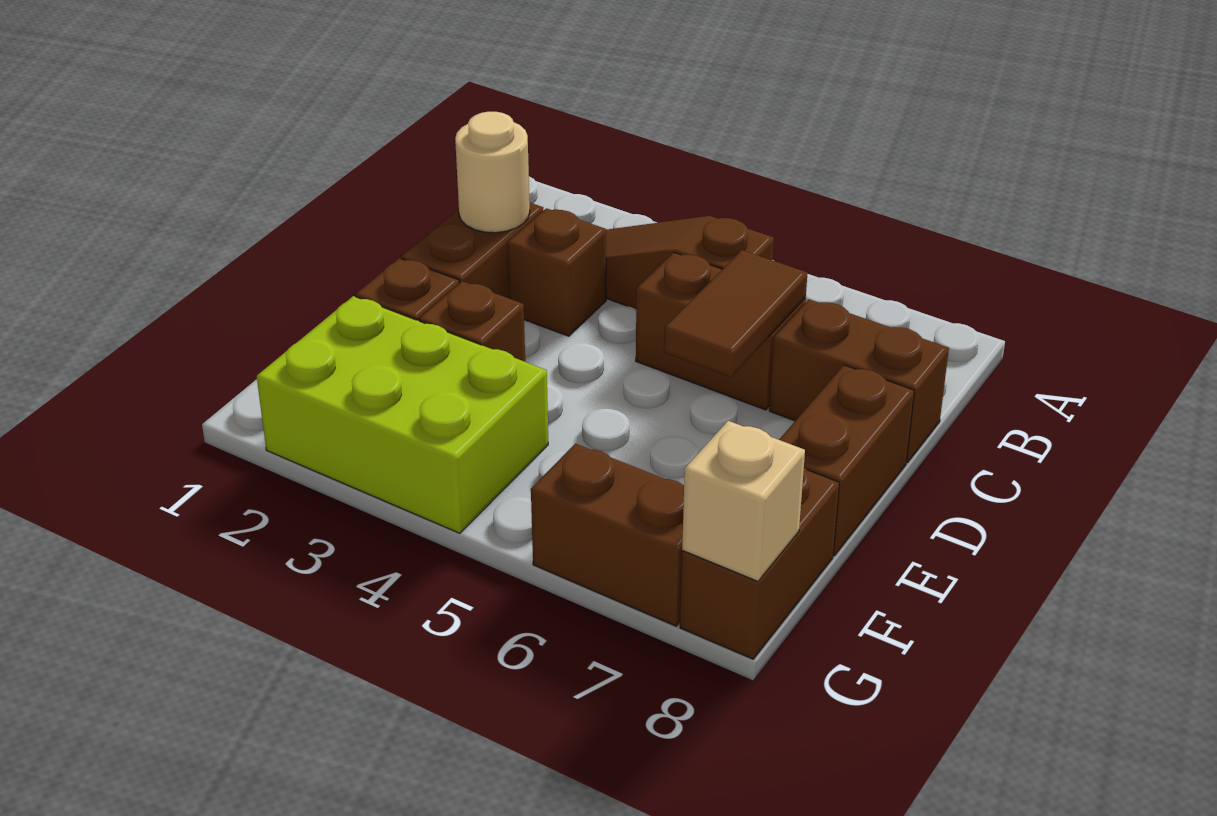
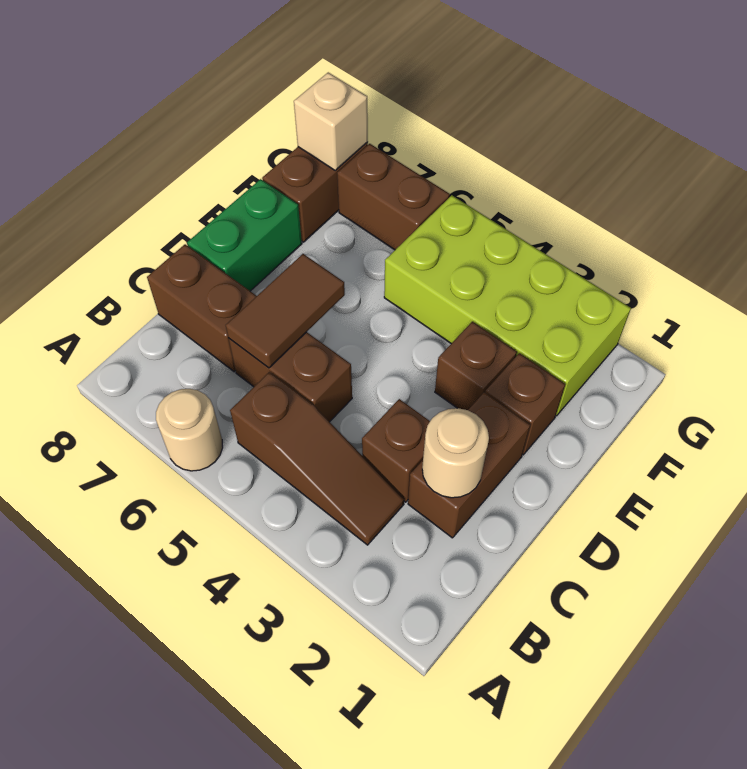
none -> tan 1x1 round brick [156,389,223,471]
brown 1x2 brick [779,365,914,556] -> green 1x2 brick [187,179,302,291]
lime 2x3 brick [257,296,548,533] -> lime 2x4 brick [384,195,631,416]

